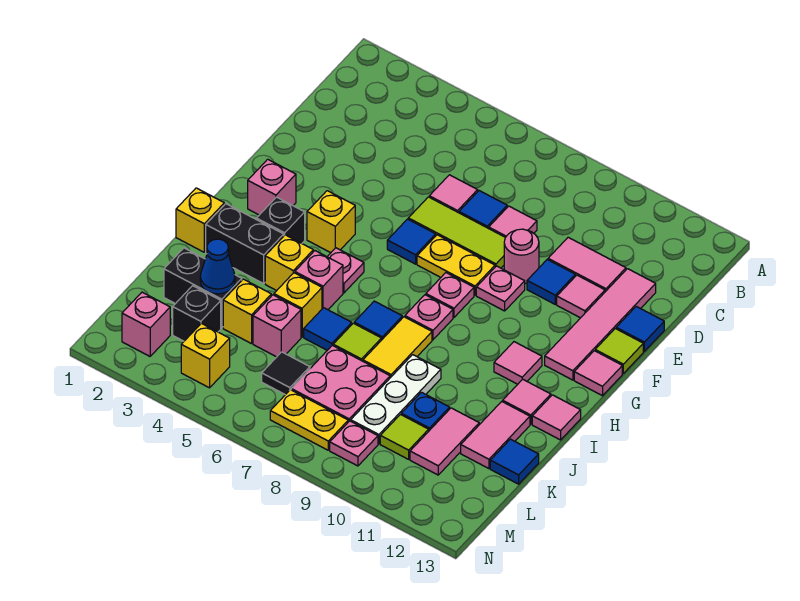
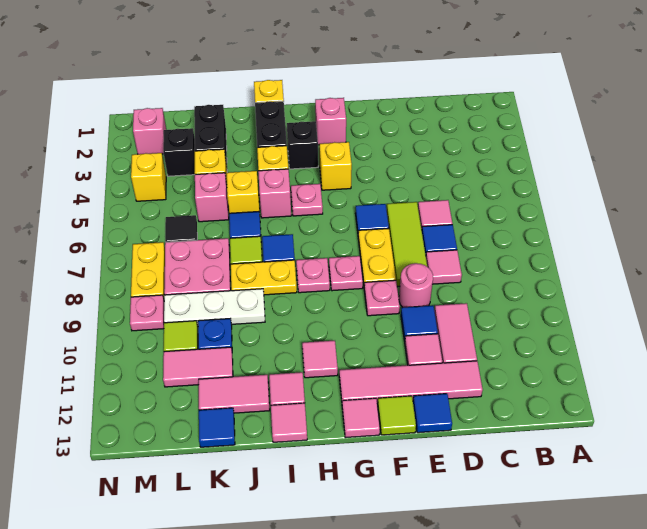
yellow 1x2 tile [363,317,432,378] -> yellow 1x2 plate [231,260,297,295]
blue 1x1 cone [200,239,235,294] -> none

